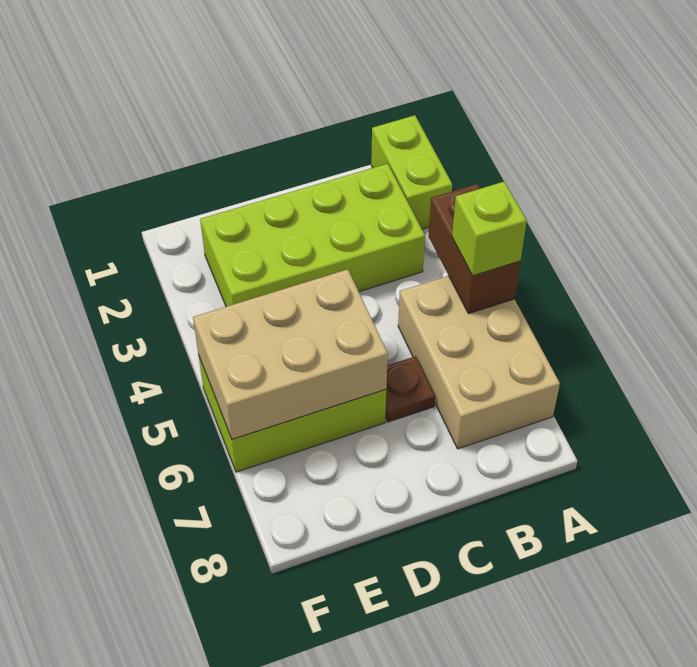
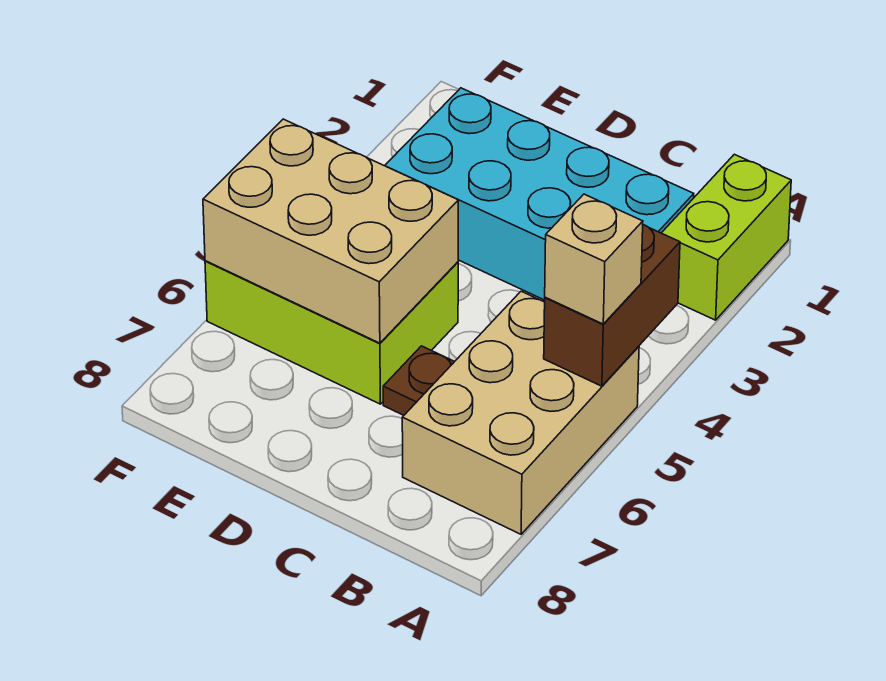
lime 1x1 brick [452,181,527,276] -> tan 1x1 brick [545,194,643,324]
lime 2x4 brick [200,164,425,307] -> cyan 2x4 brick [385,88,694,300]

